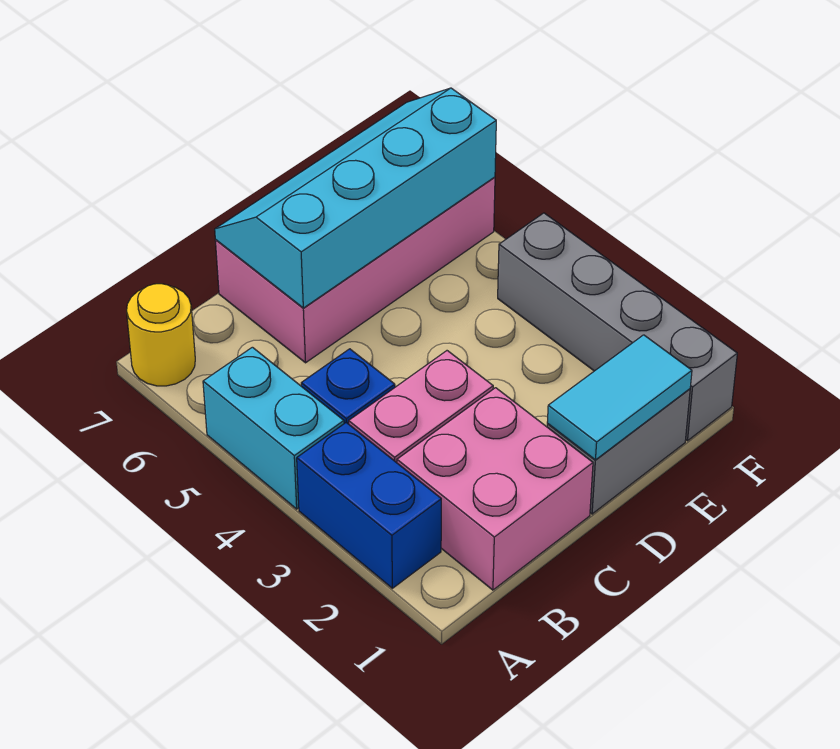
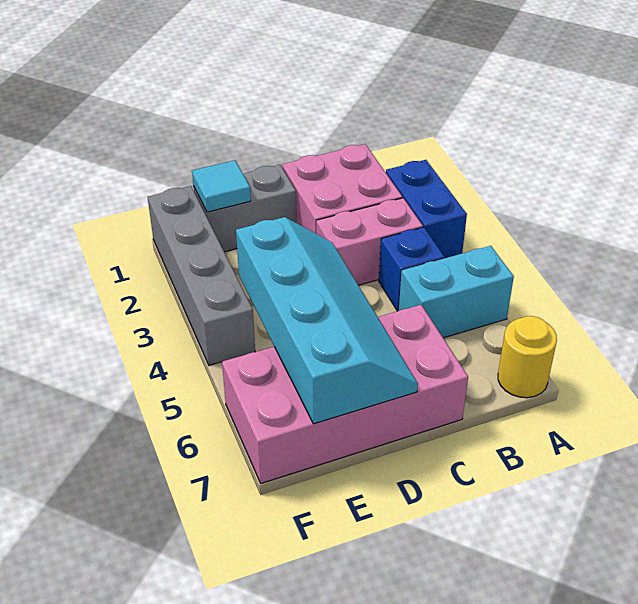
cyan 1x2 brick [203,347,344,509] -> cyan 1x2 brick turned to [399,246,514,338]
cyan 2x4 slope [215,88,496,308] -> cyan 2x4 slope turned to [236,217,418,424]
cyan 1x2 tile [547,335,692,460] -> cyan 1x1 tile [192,160,251,212]

